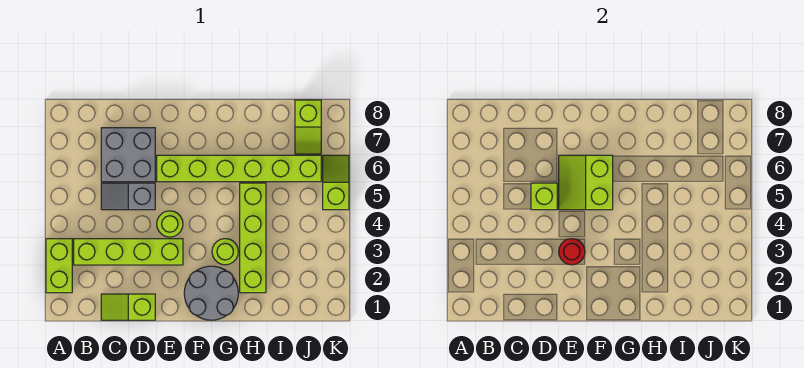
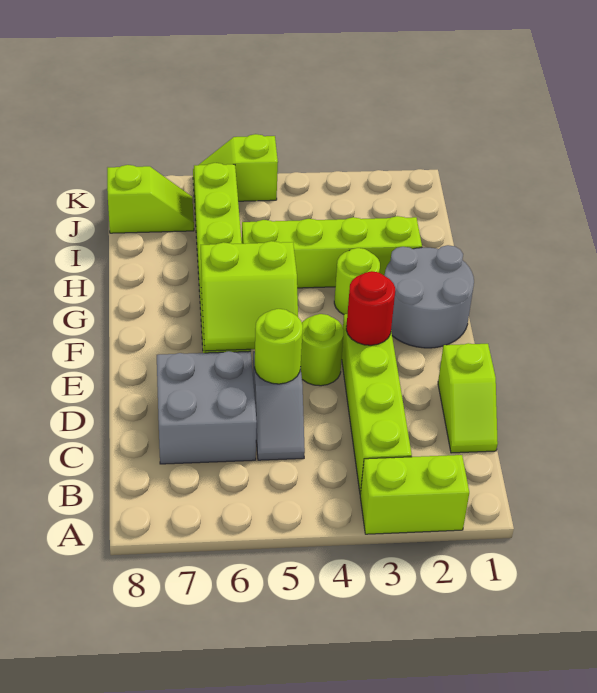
lime 1x1 brick [531,183,557,210] -> lime 1x1 round brick [254,309,303,384]

